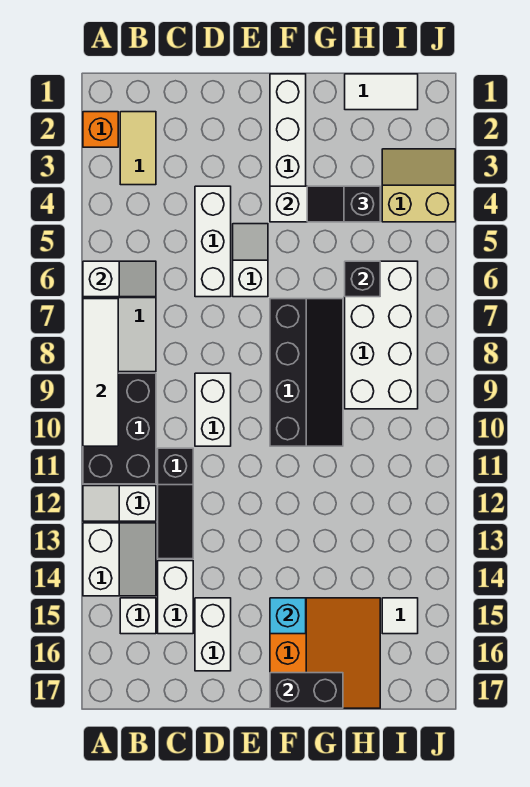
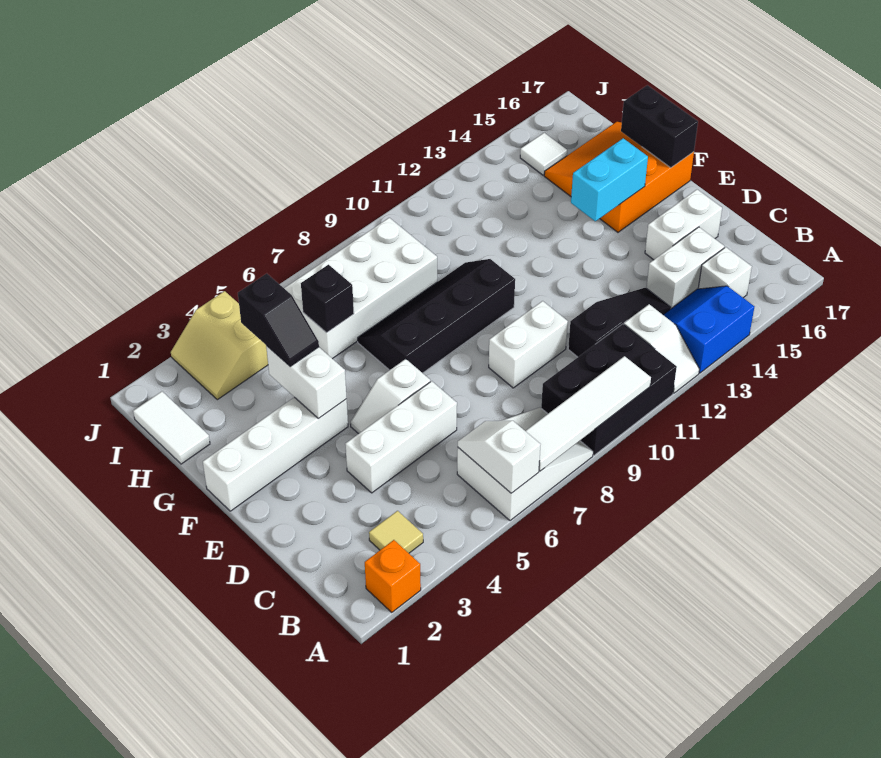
white 2x2 slope [83,523,156,596] -> blue 2x2 slope [663,286,754,373]
tan 1x2 tile [120,112,156,185] -> tan 1x1 tile [369,511,423,553]
cyan 1x1 brick [270,598,306,634] -> cyan 1x2 brick [571,138,648,221]

